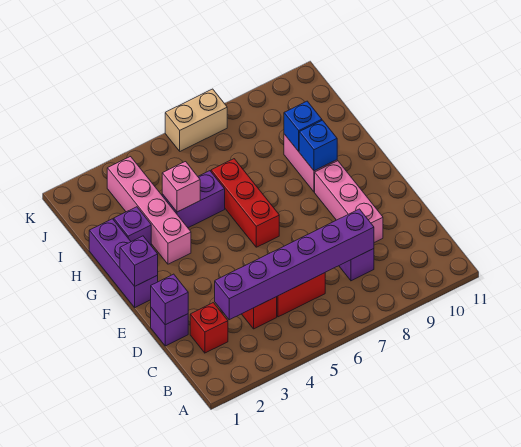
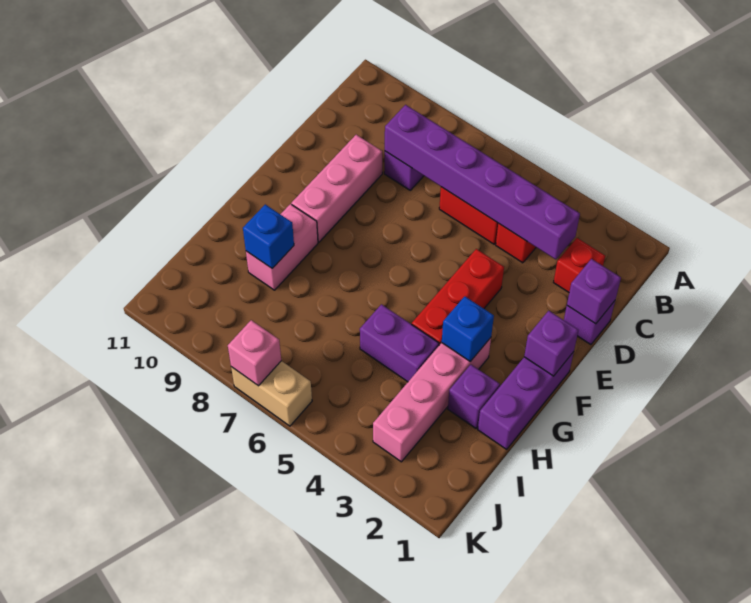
red 1x3 brick [211,159,279,247] -> red 1x3 brick moved to [412,249,504,345]
blue 1x1 brick [299,120,337,171] -> blue 1x1 brick moved to [442,296,494,362]
pink 1x1 brick [162,162,200,212] -> pink 1x1 brick moved to [228,320,281,386]

